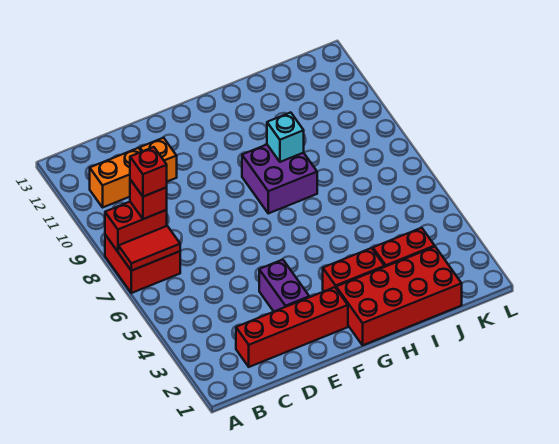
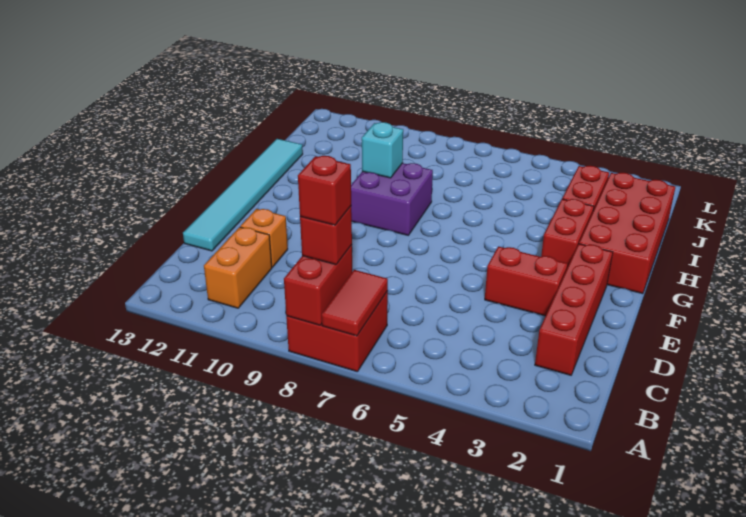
none -> cyan 1x6 tile [183,139,303,251]
purple 1x2 brick [259,260,309,311] -> red 1x2 brick [485,247,568,316]

